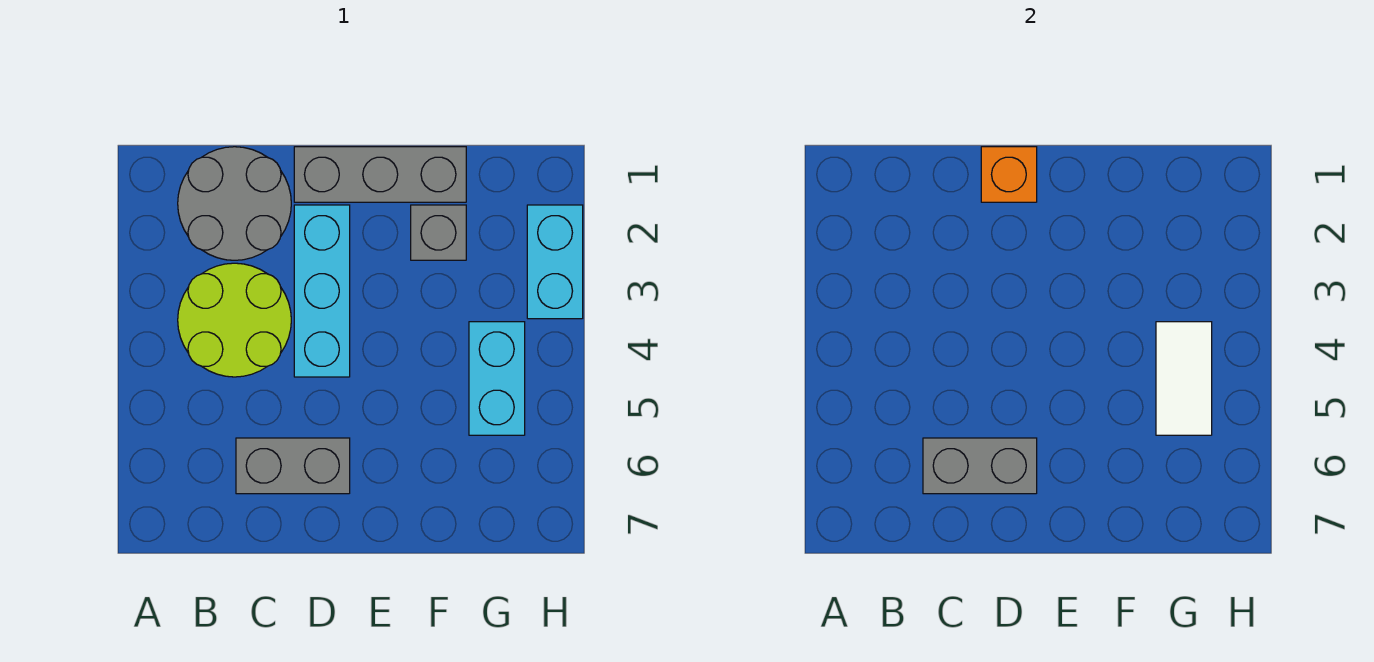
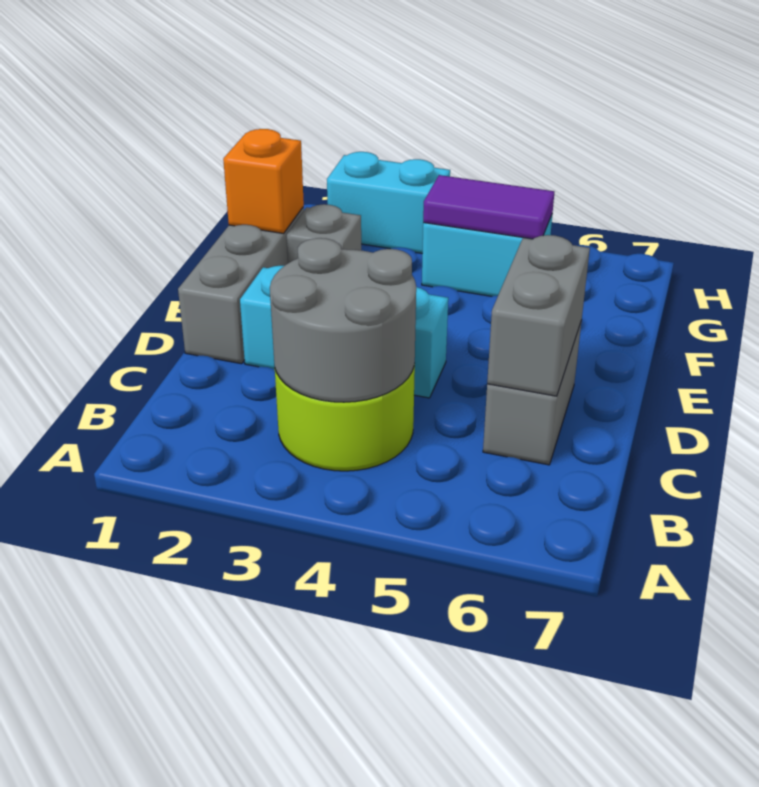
grey 2x2 round brick [178,147,291,260] -> grey 2x2 round brick moved to [270,238,416,402]
orange 1x1 brick [981,147,1037,202] -> orange 1x1 brick moved to [223,129,304,233]
white 1x2 tile [1156,322,1212,435] -> purple 1x2 tile [423,175,554,239]

